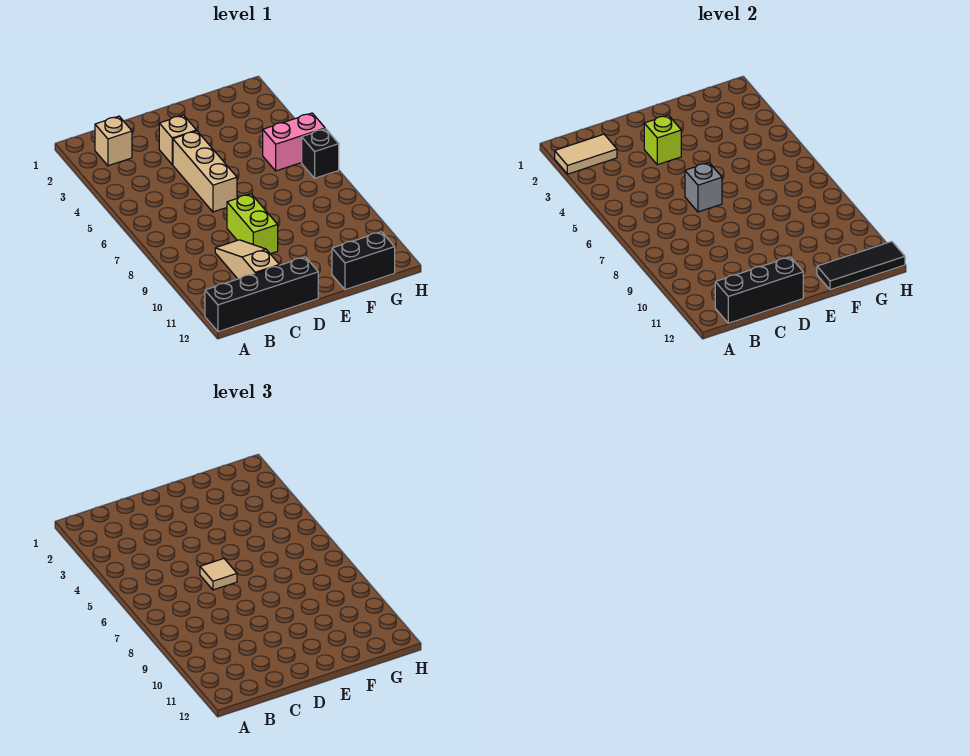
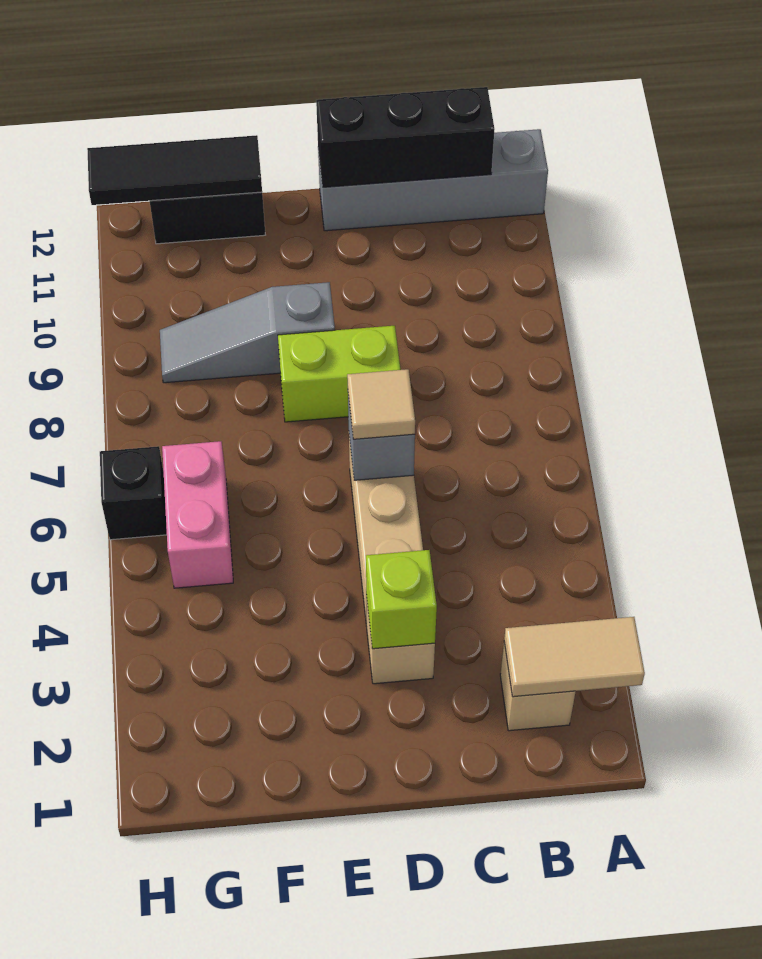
black 1x4 brick [205,257,318,332] -> grey 1x4 brick [318,129,548,231]
tan 1x3 slope [215,240,279,279] -> none
lime 1x2 brick [227,194,278,254] -> lime 1x2 brick turned to [278,326,401,422]
none -> grey 1x3 slope [160,282,335,383]
pink 1x2 brick [263,113,325,171] -> pink 1x2 brick turned to [162,441,233,588]

